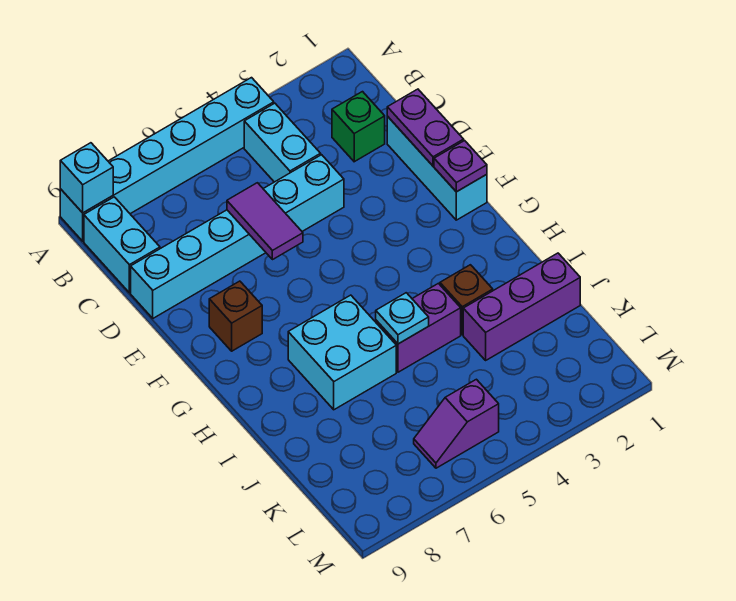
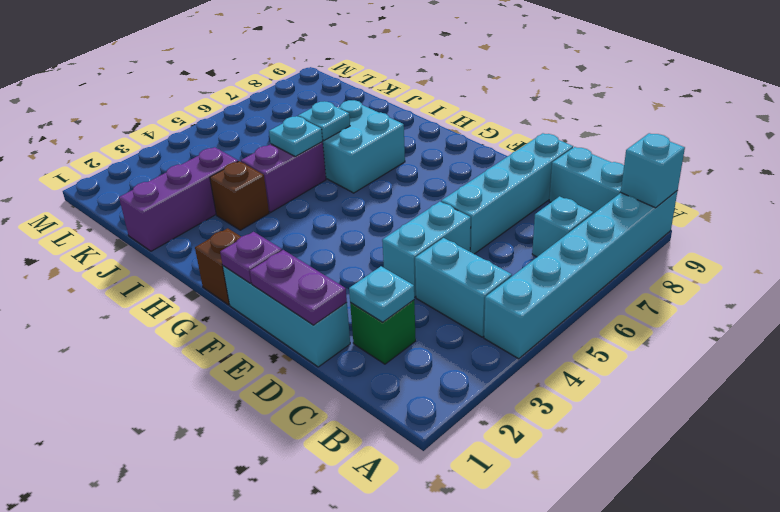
none -> cyan 1x1 brick [532,196,593,257]
none -> cyan 1x1 plate [349,266,414,322]
purple 1x2 tile [227,183,303,260] -> none
brown 1x1 brick [209,281,262,351] -> brown 1x1 brick moved to [195,228,241,305]
none -> cyan 1x1 plate [298,102,350,141]
purple 1x2 slope [414,379,499,468] -> none

